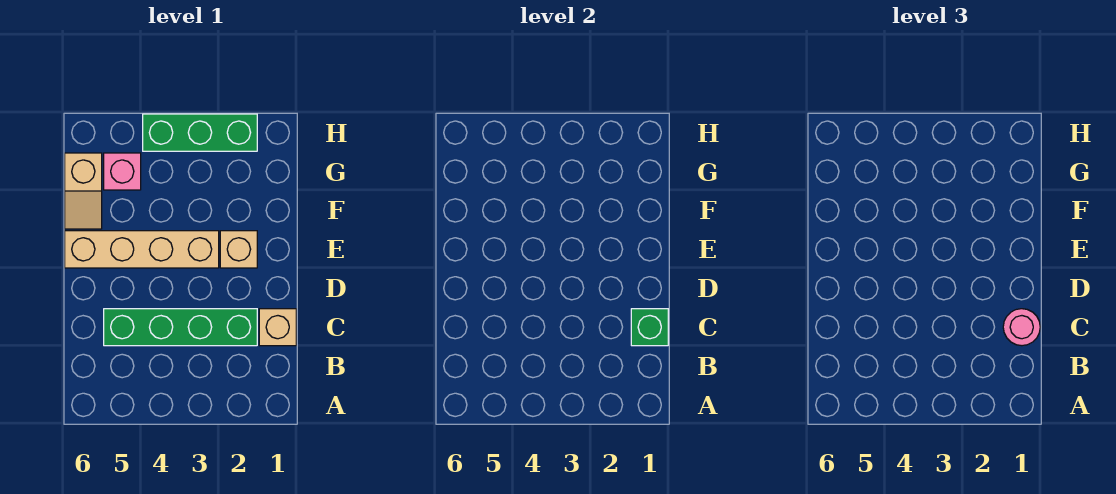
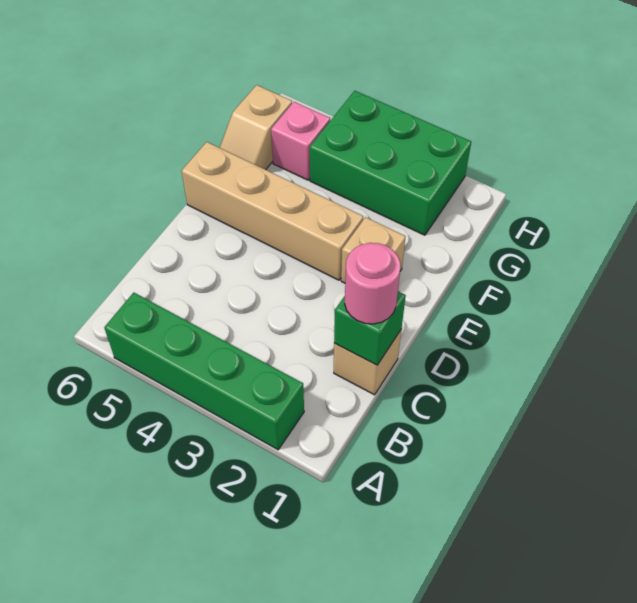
green 1x4 brick [104,309,257,346] -> green 1x4 brick moved to [104,293,304,450]
green 1x3 brick [143,114,257,151] -> green 2x3 brick [310,91,471,235]

